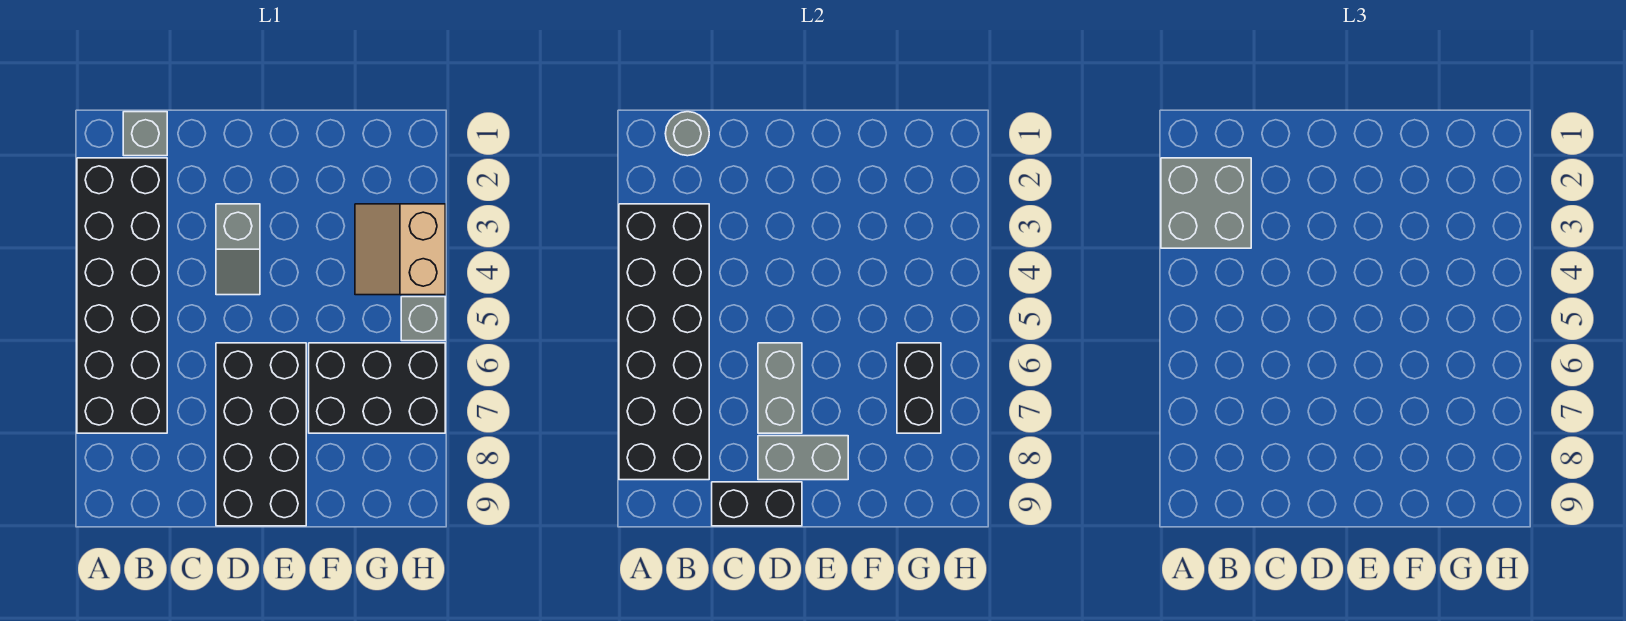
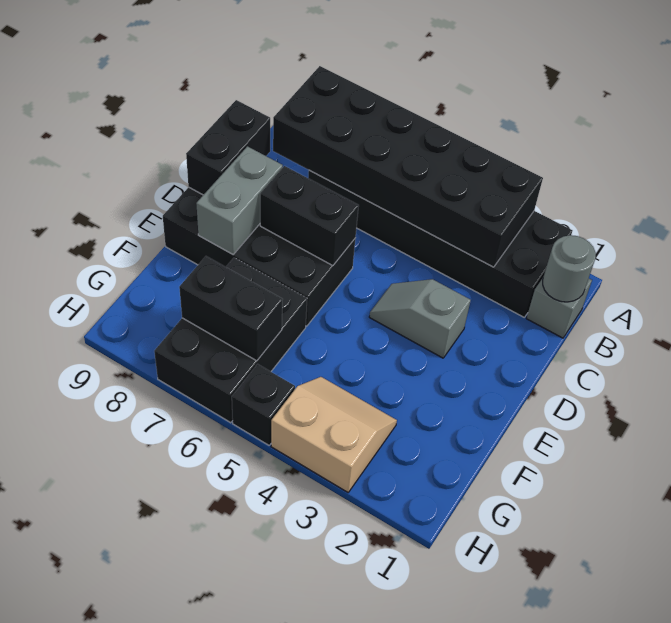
grey 2x2 brick [1161,158,1251,248] -> none
grey 1x2 brick [758,343,802,433] -> black 1x2 brick [260,166,359,266]
grey 1x1 brick [401,297,445,341] -> black 1x1 brick [232,364,295,445]

